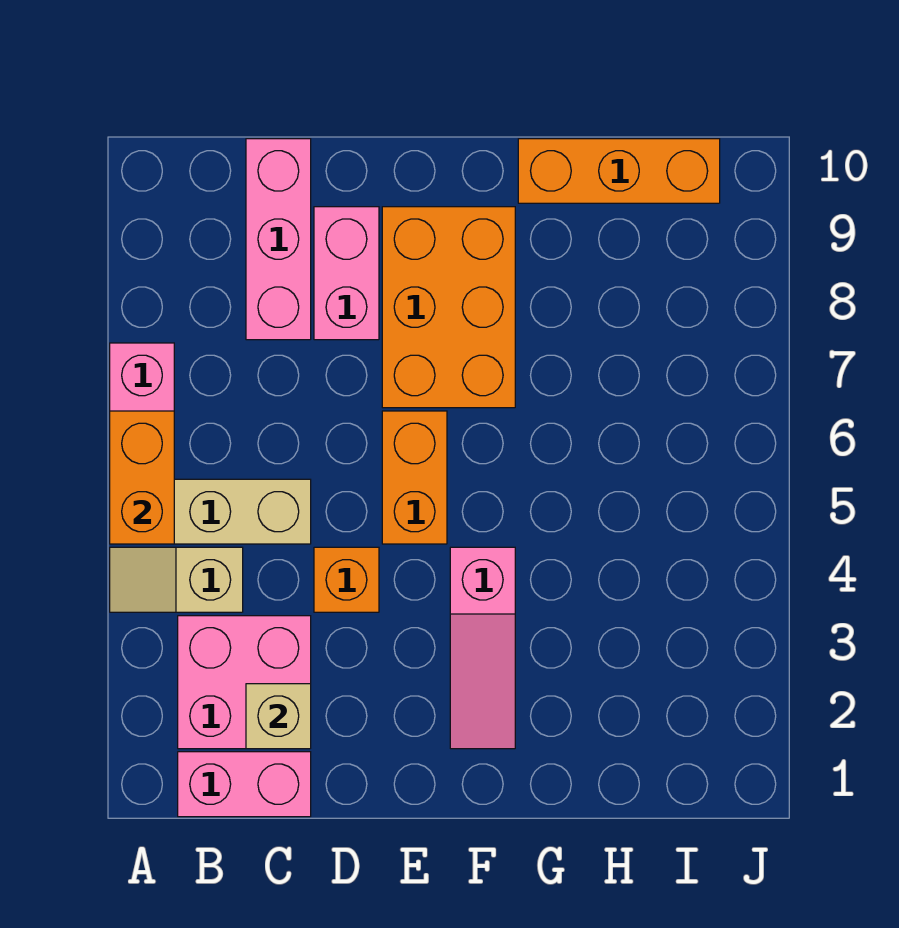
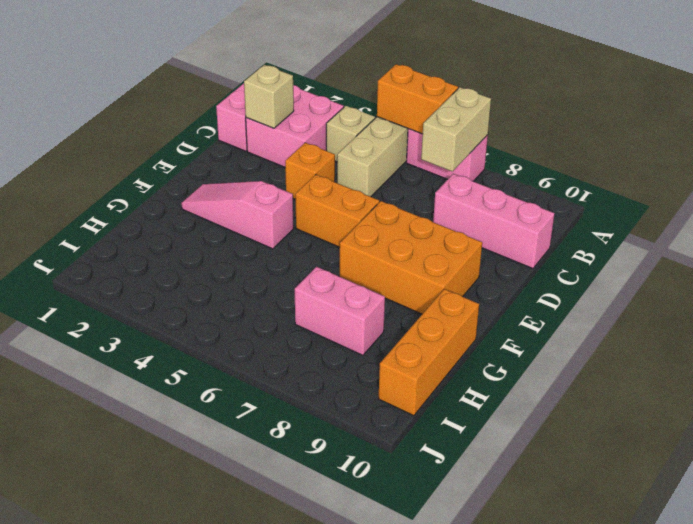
none -> tan 1x2 brick [421,87,491,172]
pink 1x2 brick [314,207,379,340] -> pink 1x2 brick moved to [295,267,385,355]

